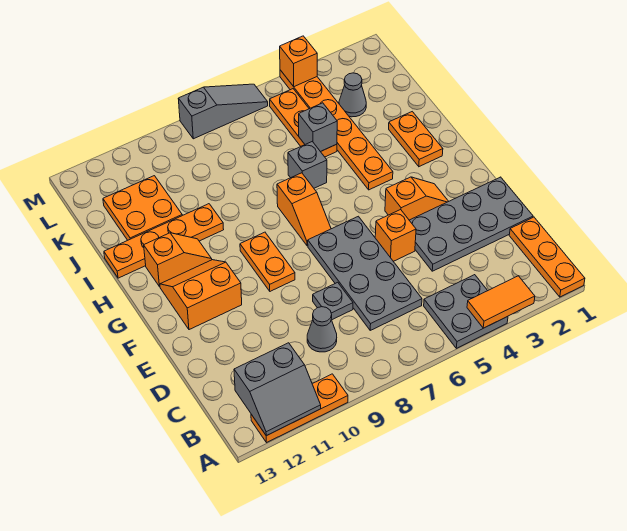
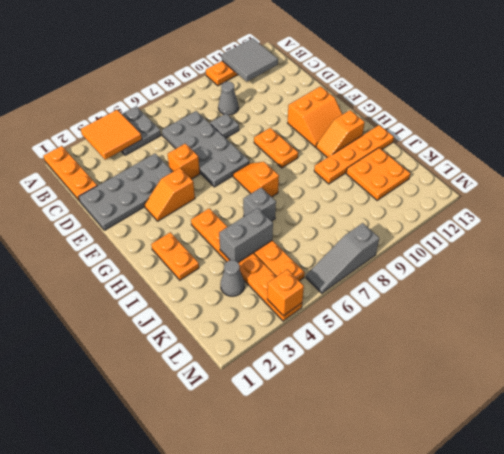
orange 1x2 tile [467,276,535,328] -> orange 2x2 tile [81,110,142,160]
grey 2x2 slope [234,343,321,436] -> grey 2x2 tile [222,38,278,81]
grey 1x1 brick [299,103,337,152] -> grey 1x2 brick [219,208,273,263]

